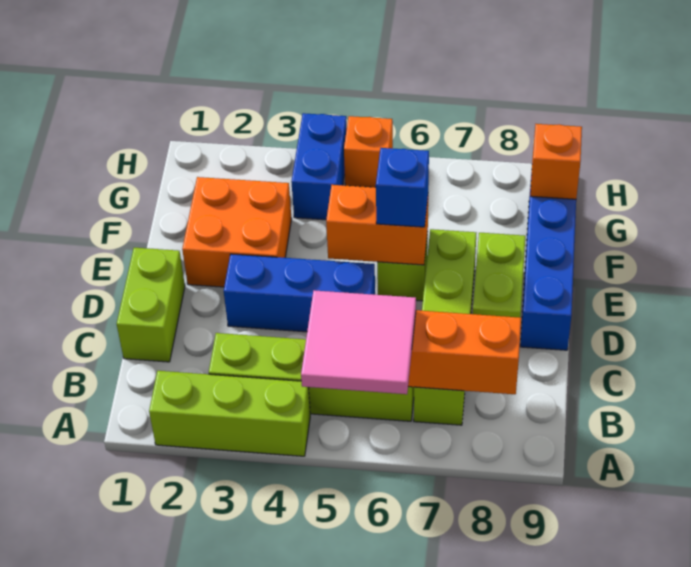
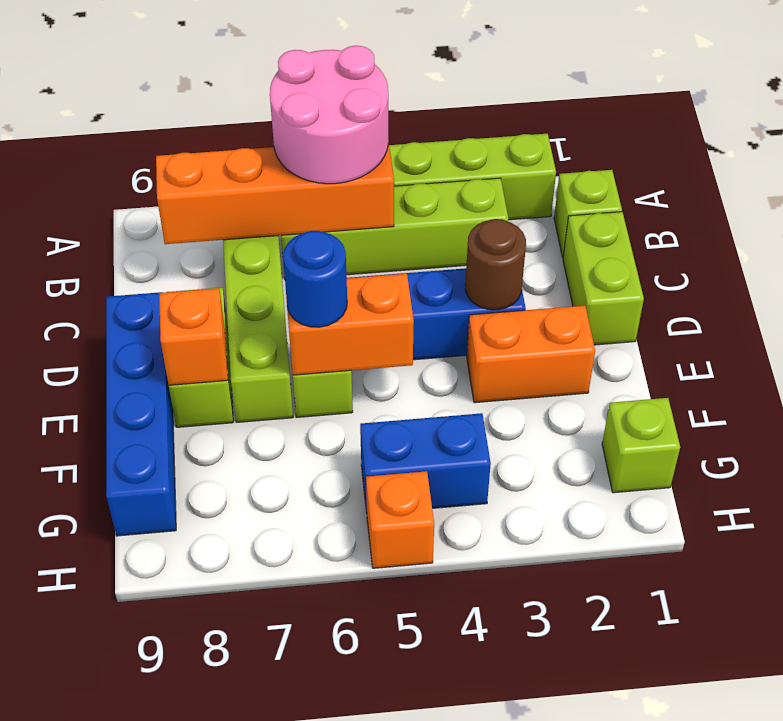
pink 2x2 tile [301,290,416,394] -> pink 2x2 round brick [270,46,388,184]
none -> lime 1x1 brick [554,170,622,257]
none -> brown 1x1 round brick [465,219,526,310]
orange 2x2 brick [182,177,292,287] -> orange 1x2 brick [467,306,595,403]
blue 1x1 brick [375,148,429,227] -> blue 1x1 round brick [283,231,347,327]
none -> lime 1x1 brick [602,398,680,493]
blue 1x2 brick [291,113,347,220] -> blue 1x2 brick turned to [360,413,491,512]
orange 1x1 brick [530,124,582,199] -> orange 1x1 brick moved to [159,288,228,385]

